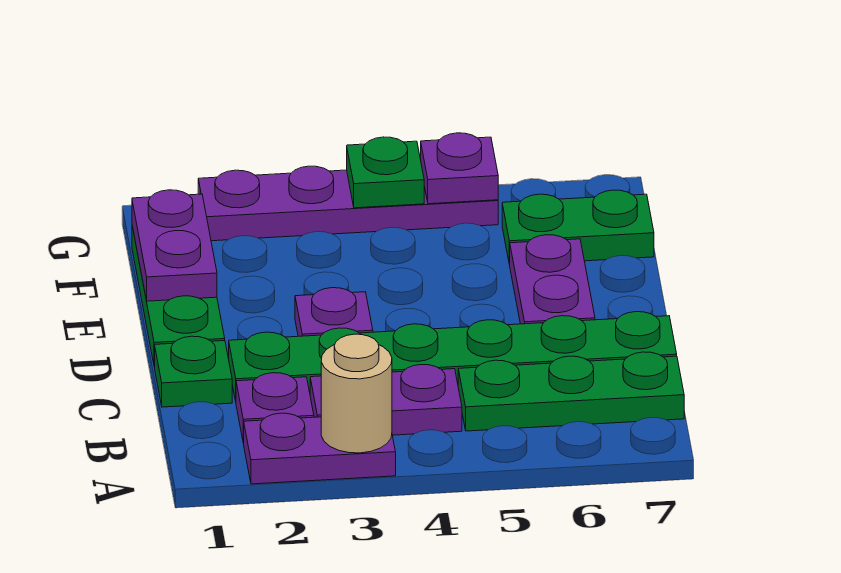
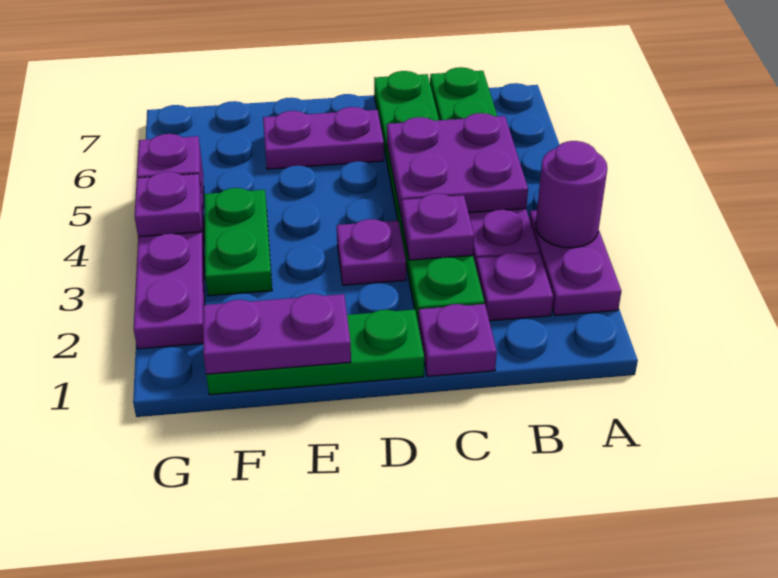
tan 1x1 round brick [321,334,392,453] -> purple 1x1 round brick [536,141,607,248]
none -> purple 2x2 plate [387,113,528,217]
green 1x1 plate [155,336,232,407] -> purple 1x1 plate [418,304,497,377]
none -> purple 1x1 plate [401,194,474,260]
green 1x2 plate [502,190,654,265] -> green 1x2 plate moved to [204,188,272,296]
green 1x1 plate [347,137,424,208] -> purple 1x1 plate [135,172,202,237]

